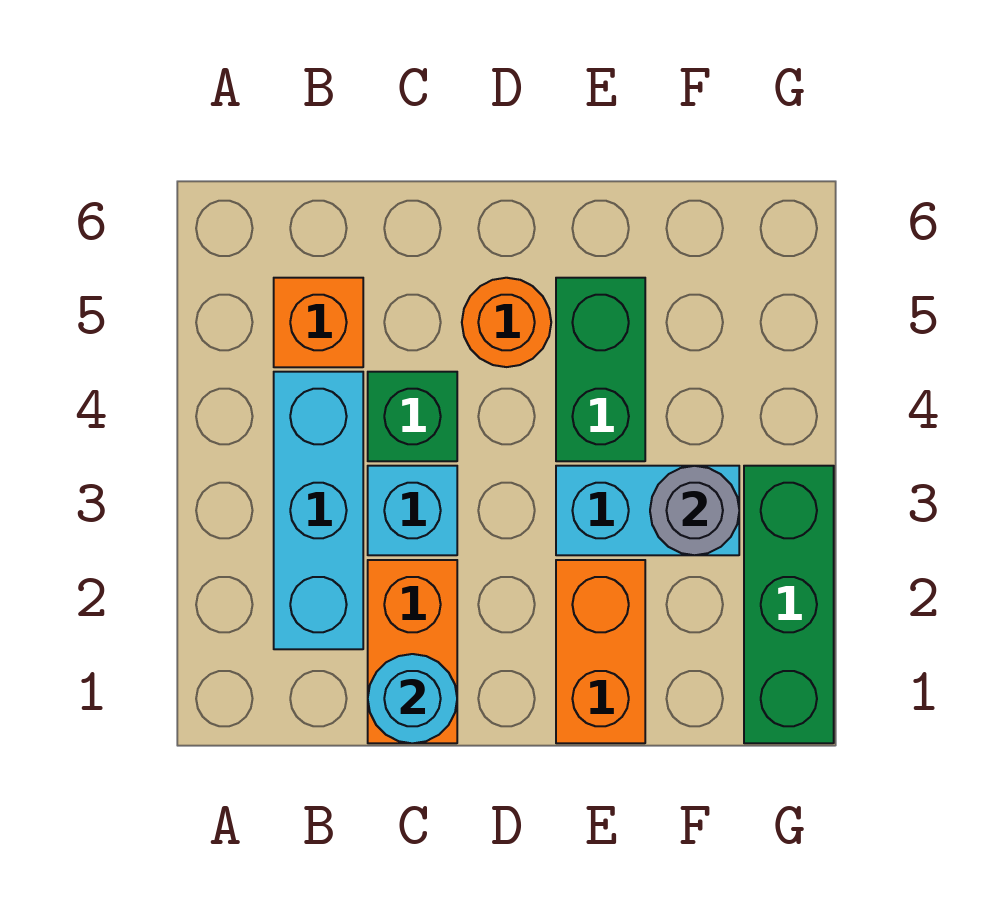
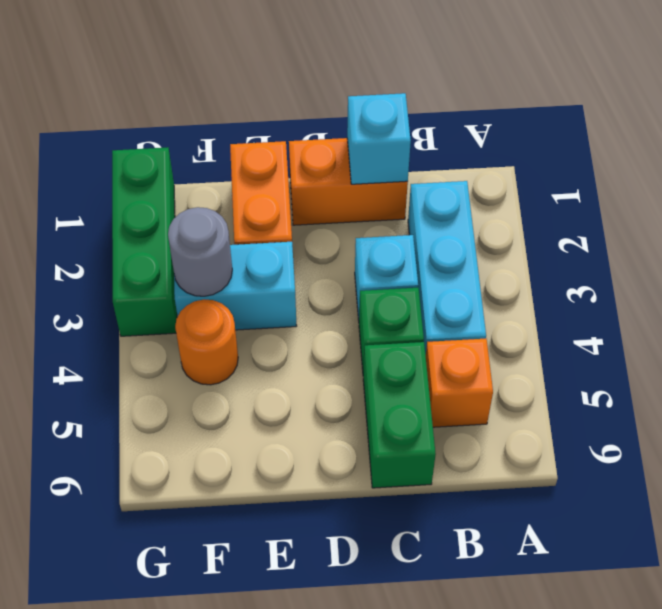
orange 1x2 brick [368,560,457,743] -> orange 1x2 brick turned to [289,138,408,225]
cyan 1x1 round brick [368,654,457,743] -> cyan 1x1 brick [347,93,411,184]
orange 1x1 round brick [462,278,551,367] -> orange 1x1 round brick moved to [175,299,238,385]
green 1x2 brick [556,278,645,461] -> green 1x2 brick moved to [363,342,436,488]

